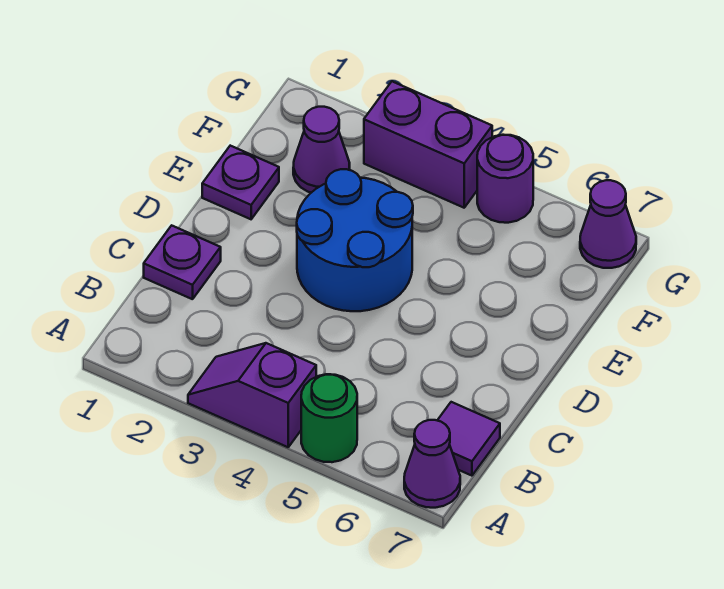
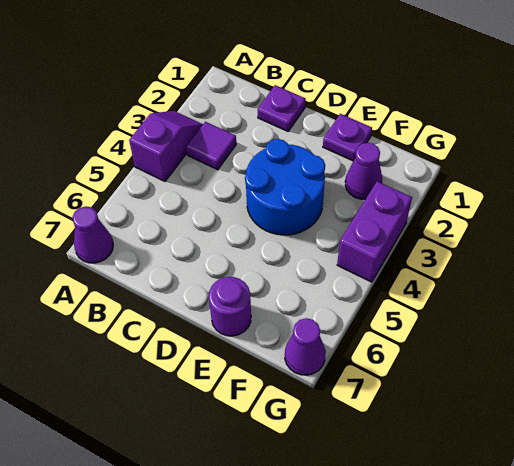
green 1x1 round brick [301,374,357,462] -> none
purple 1x1 tile [437,402,500,476] -> purple 1x1 tile moved to [186,122,236,170]
purple 1x1 round brick [477,135,533,223] -> purple 1x1 round brick moved to [209,277,251,336]

